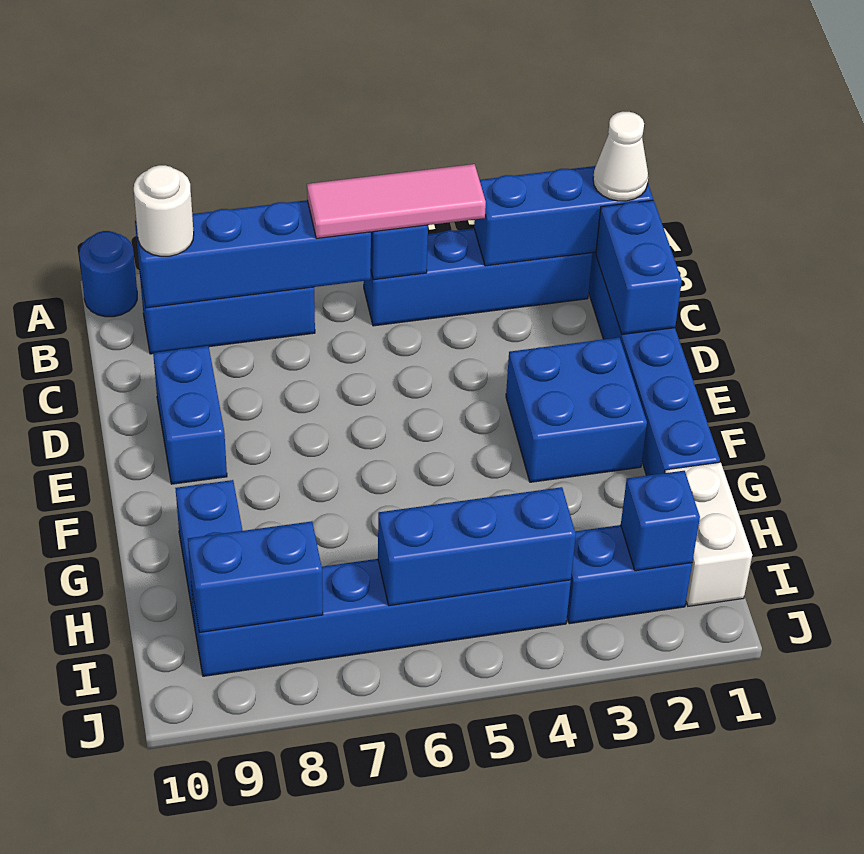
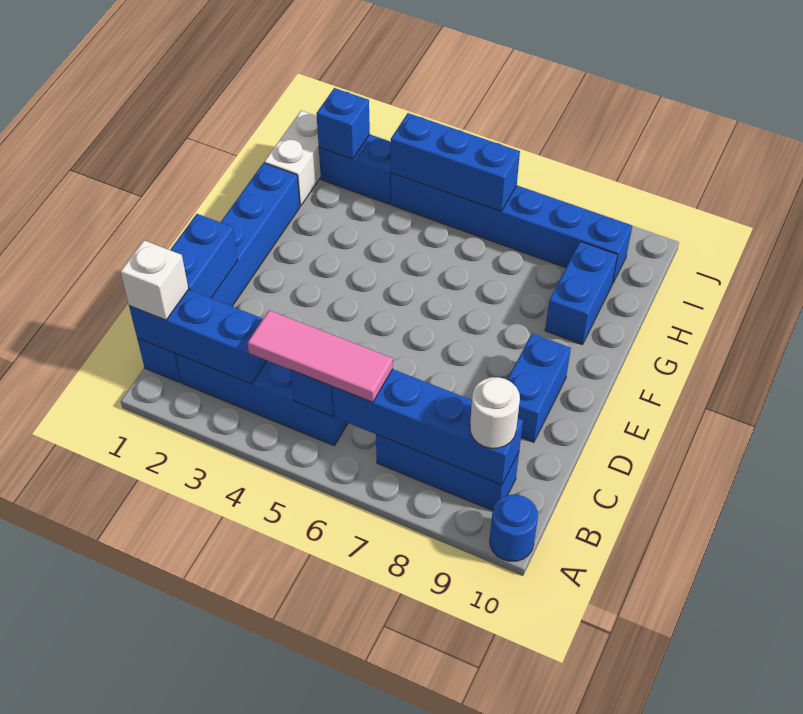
white 1x1 cone [593,112,648,201] -> white 1x1 brick [120,241,188,320]
blue 2x2 brick [506,338,647,482] -> none
blue 1x2 brick [188,521,323,633] -> none

